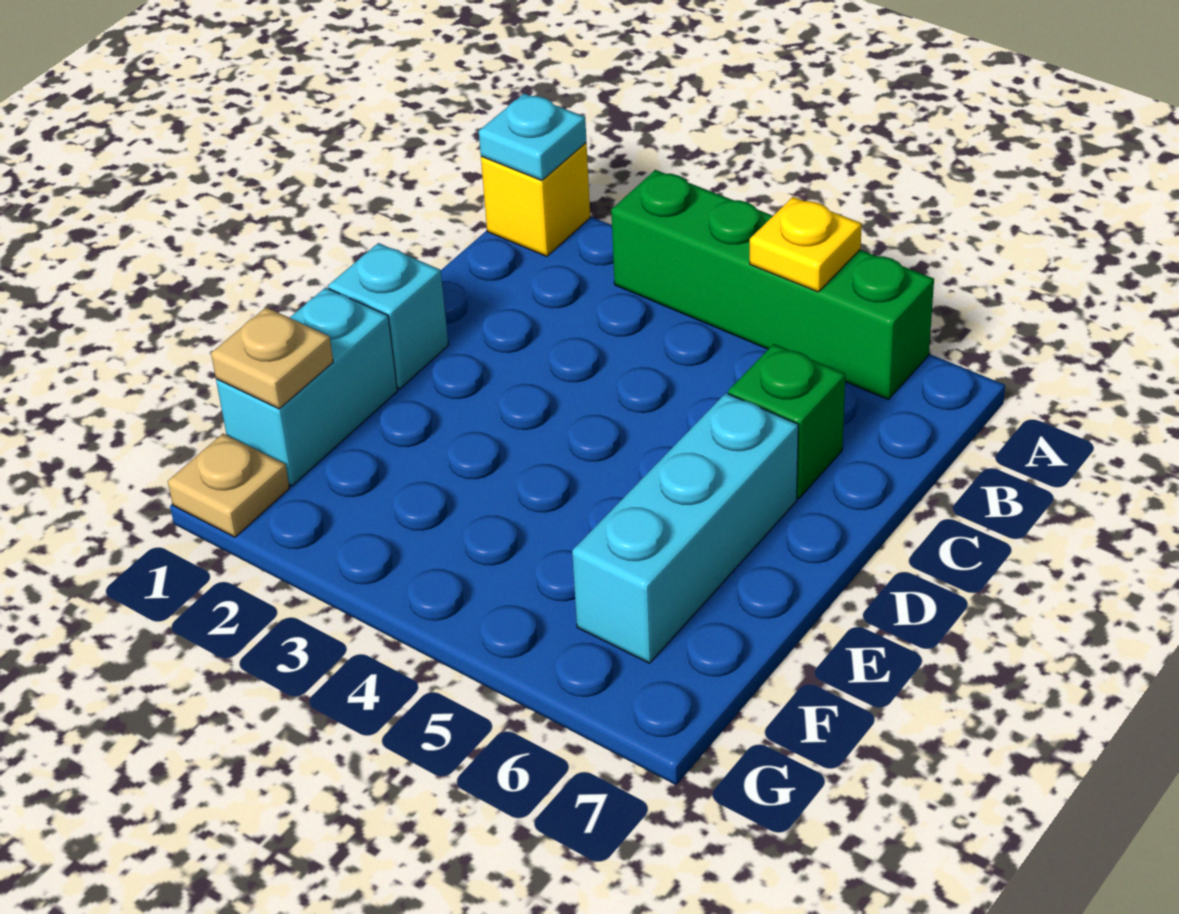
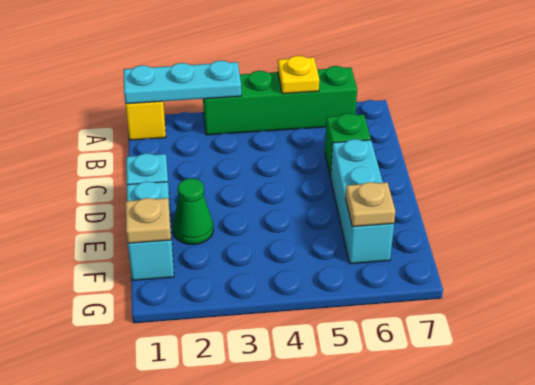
cyan 1x1 plate [479,93,586,181] -> cyan 1x3 plate [124,61,241,104]
none -> green 1x1 cone [173,178,213,245]
tan 1x1 plate [168,434,289,537] -> tan 1x1 plate moved to [346,182,395,227]

